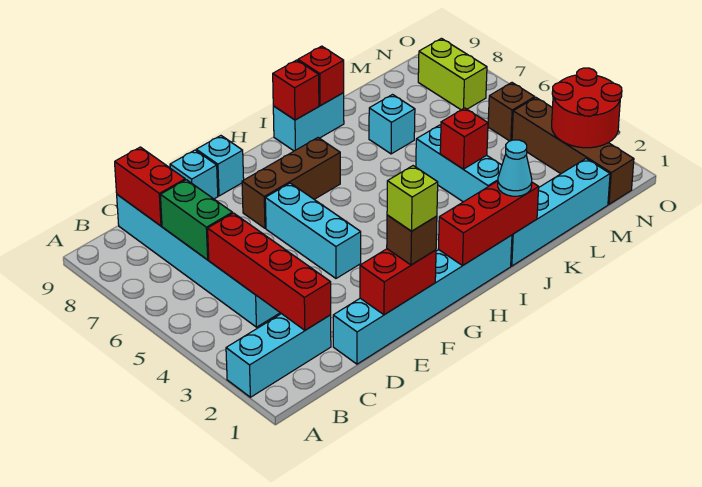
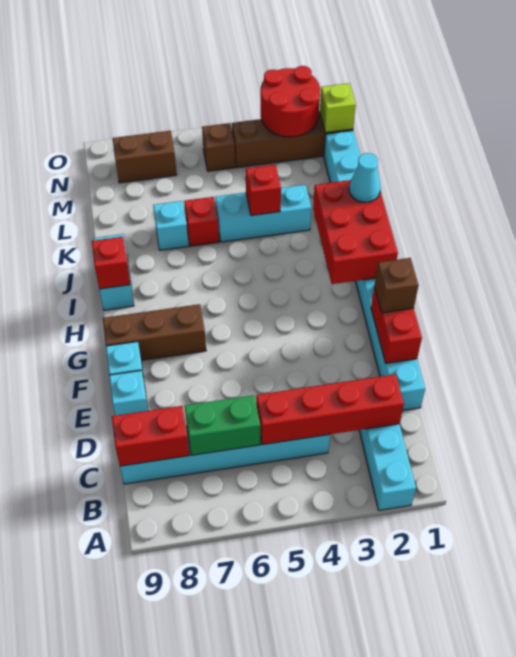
lime 1x1 brick [387,166,438,231] -> lime 1x1 brick moved to [320,83,356,133]
cyan 1x3 brick [265,183,361,278] -> none
brown 1x3 brick [242,138,340,228] -> brown 1x3 brick turned to [103,304,206,360]
red 1x3 brick [439,181,539,266] -> red 2x3 brick [313,180,398,284]
red 1x1 brick [298,46,344,106] -> red 1x1 brick moved to [184,197,219,246]
lime 1x2 brick [418,38,487,110] -> brown 1x2 brick [112,131,177,183]

